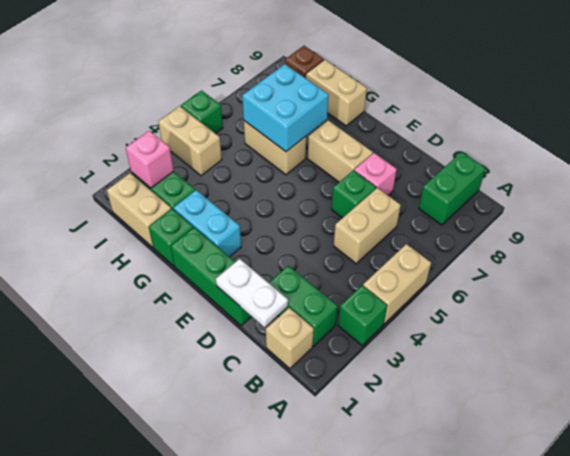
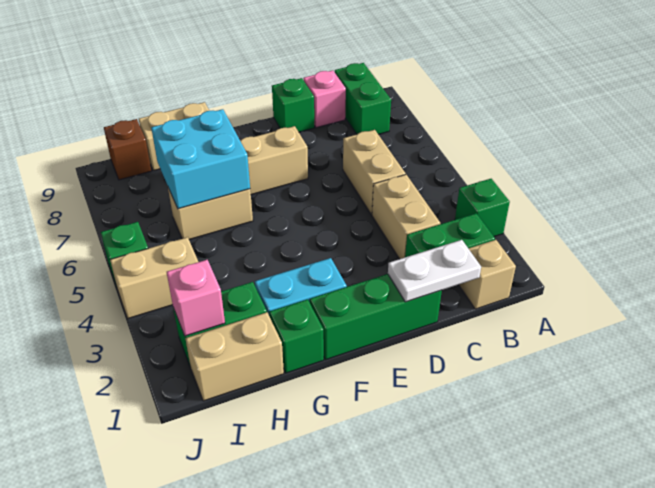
tan 1x2 brick [363,244,431,324] -> tan 1x2 brick moved to [372,175,440,259]
green 1x1 brick [332,170,376,218] -> green 1x1 brick moved to [272,78,314,132]
pink 1x1 brick [354,153,397,195] -> pink 1x1 brick moved to [303,70,346,128]

